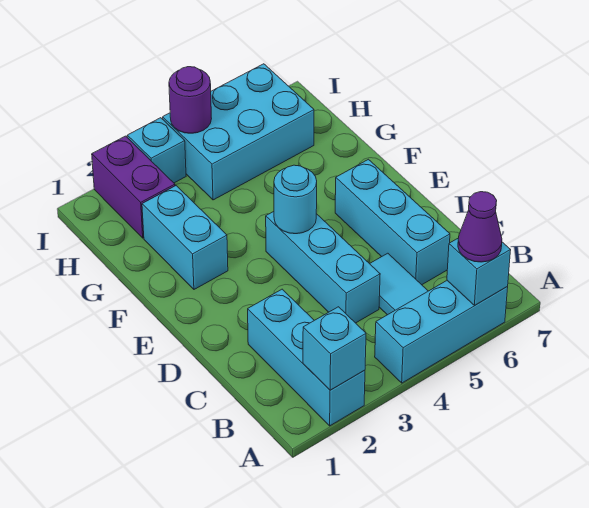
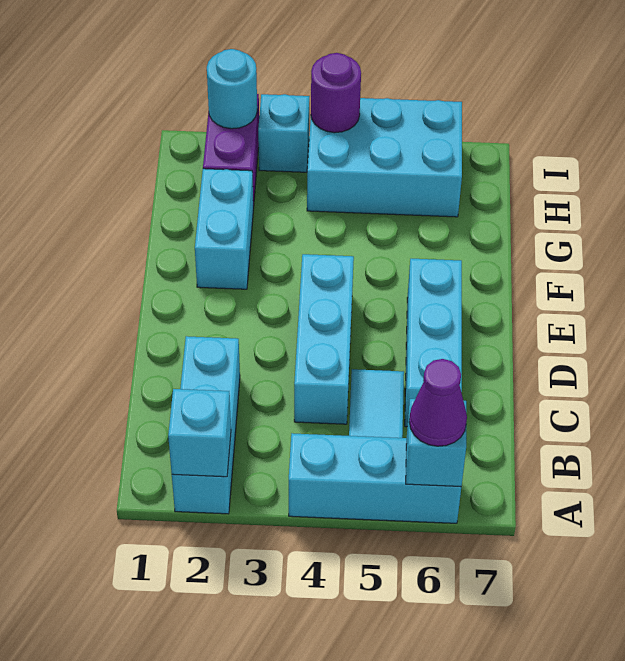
cyan 1x1 round brick [274,165,317,234] -> cyan 1x1 round brick moved to [207,49,257,129]

